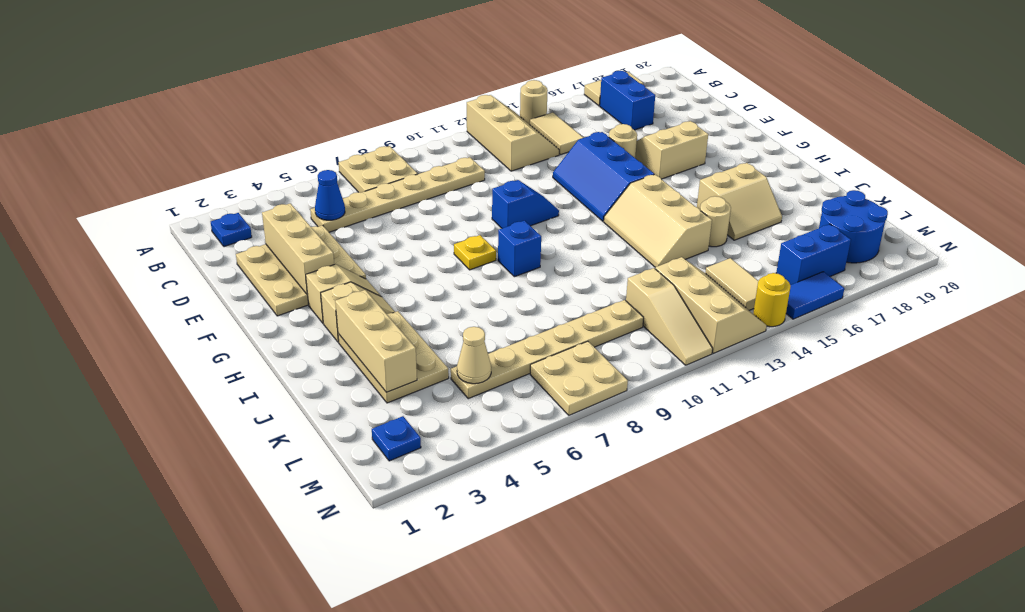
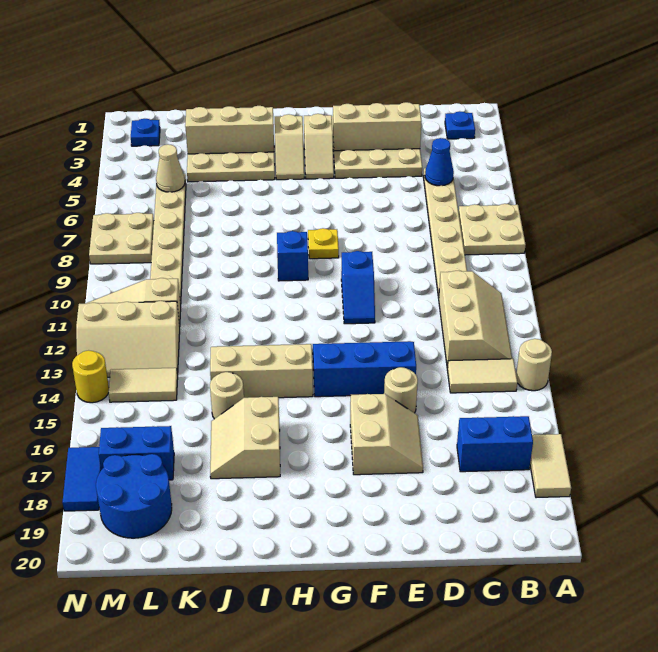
tan 2x3 slope [467,95,559,171] -> tan 2x3 slope turned to [439,271,512,367]
blue 1x2 brick [776,224,851,285] -> blue 1x2 brick turned to [99,426,174,480]
blue 1x2 tile [786,272,844,319] -> blue 1x2 tile moved to [63,447,101,511]

